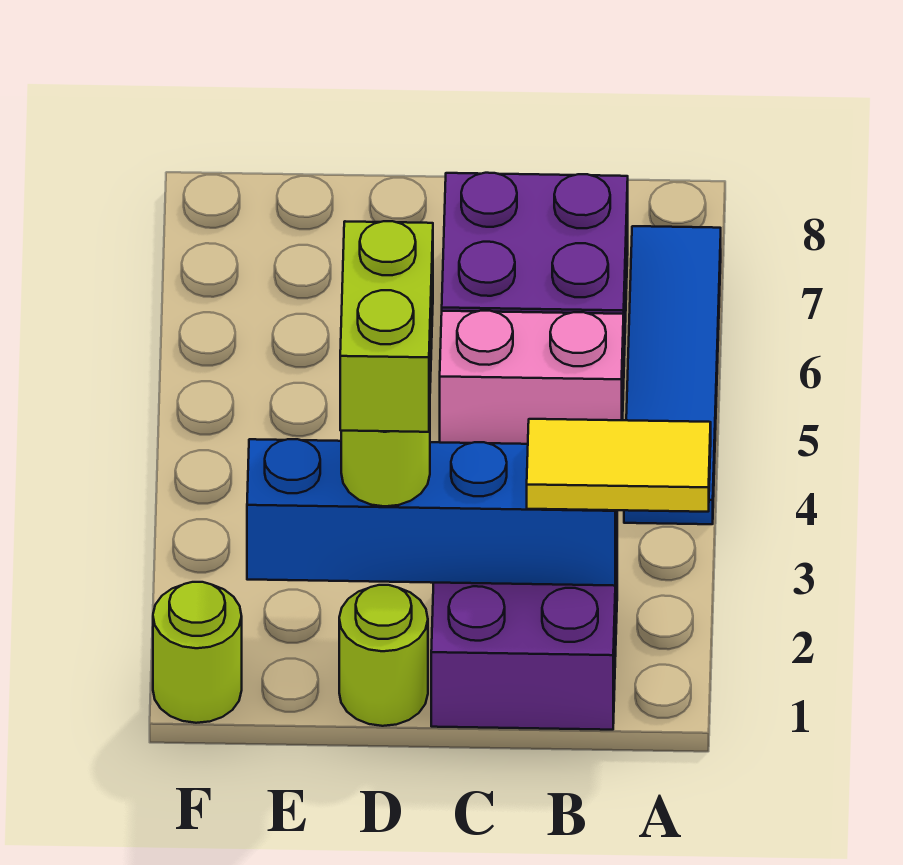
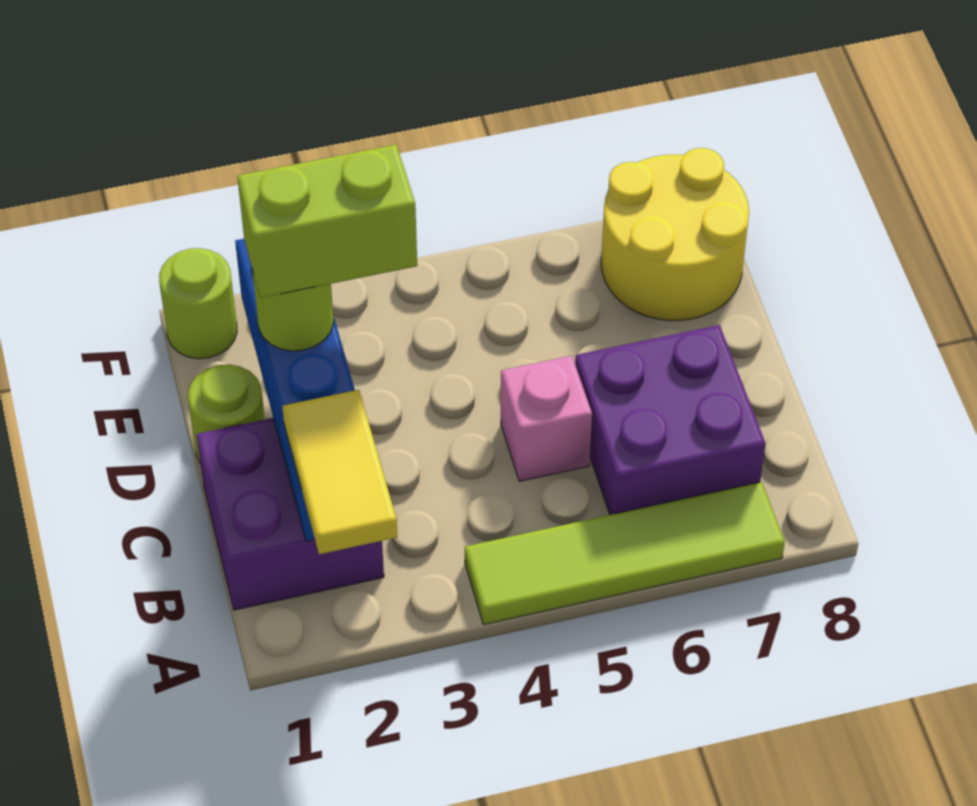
blue 1x4 tile [624,226,721,524] -> lime 1x4 tile [465,482,785,624]
pink 1x2 brick [440,311,624,444] -> pink 1x1 brick [501,356,592,481]
none -> yellow 2x2 round brick [601,148,749,321]

